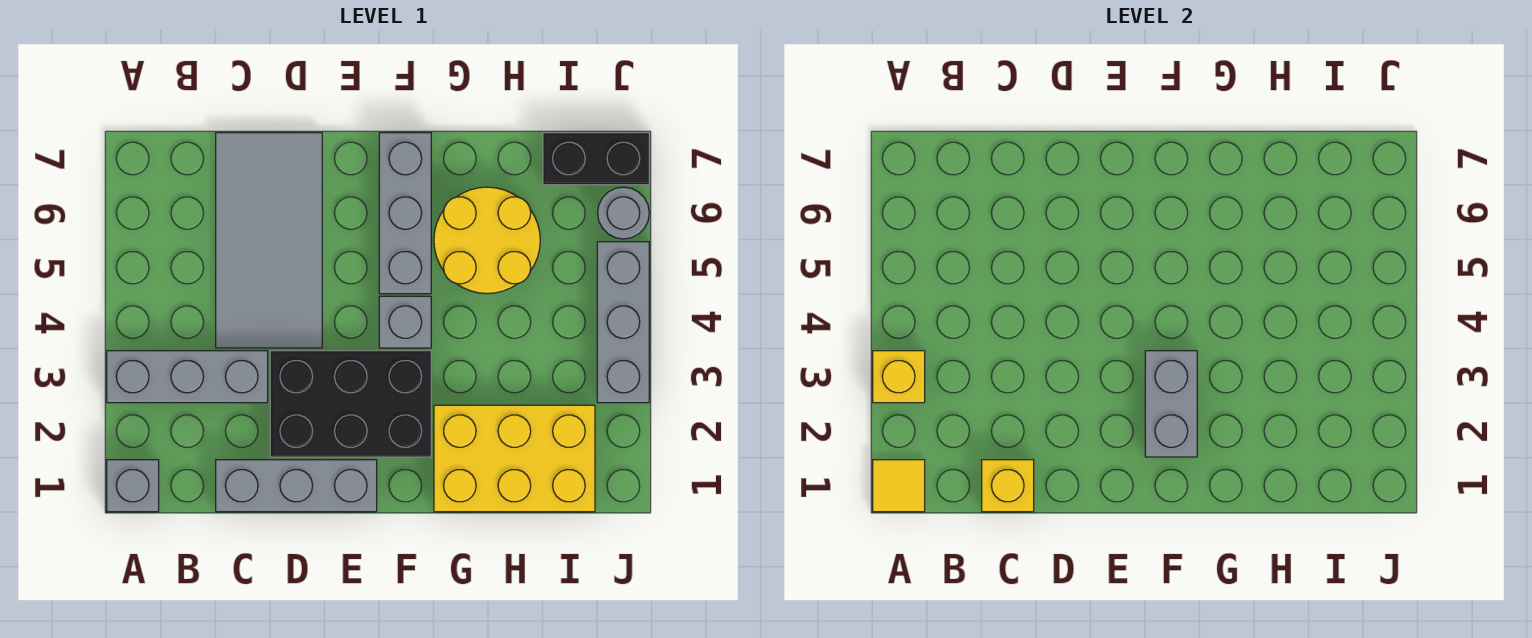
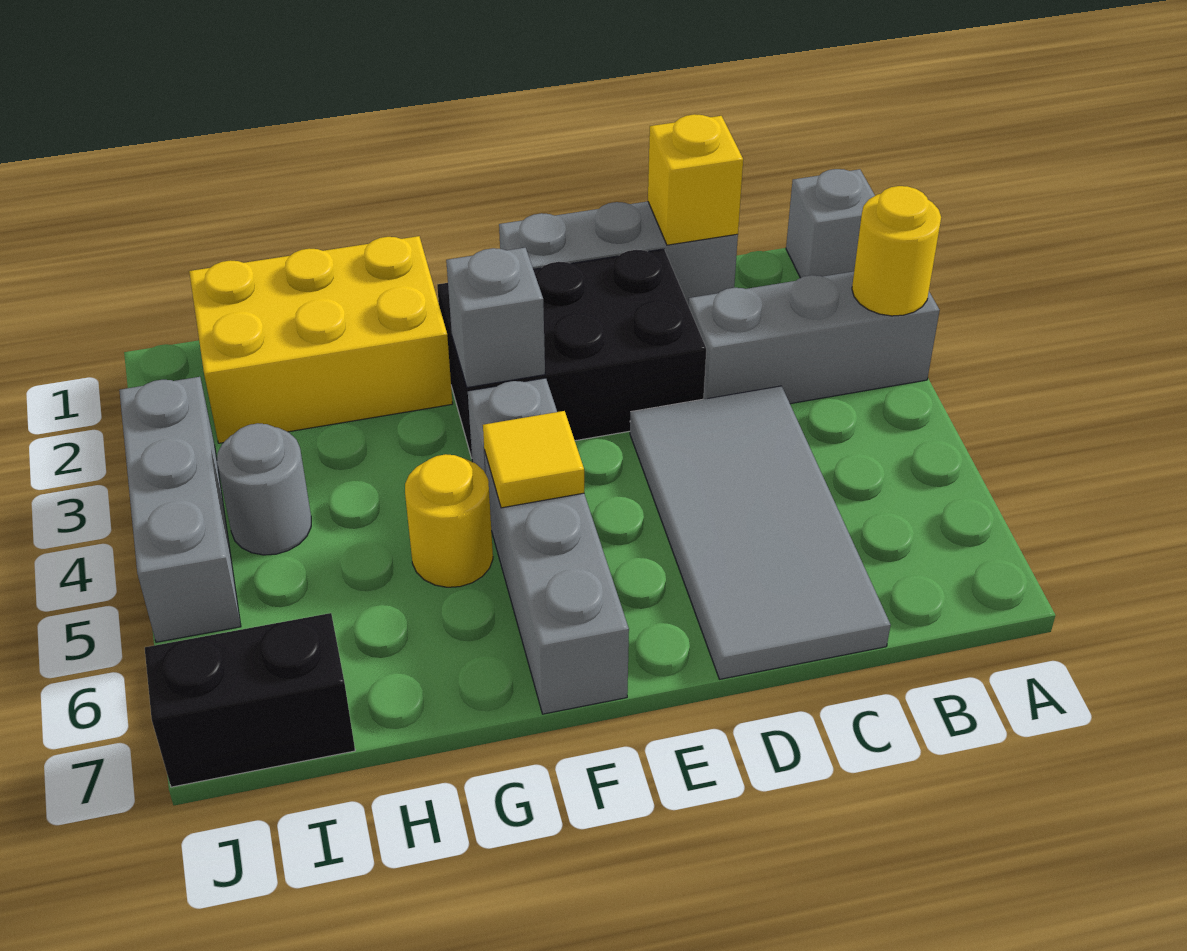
yellow 1x1 tile [873,460,925,512] -> yellow 1x1 tile moved to [483,411,584,508]
yellow 1x1 brick [873,351,925,403] -> yellow 1x1 round brick [852,186,941,316]
grey 1x2 brick [1145,351,1197,457] -> grey 1x1 brick [446,248,545,388]
yellow 2x2 round brick [434,187,540,294] -> yellow 1x1 round brick [405,454,493,587]
grey 1x1 round brick [598,187,649,239] -> grey 1x1 round brick moved to [217,423,311,555]

